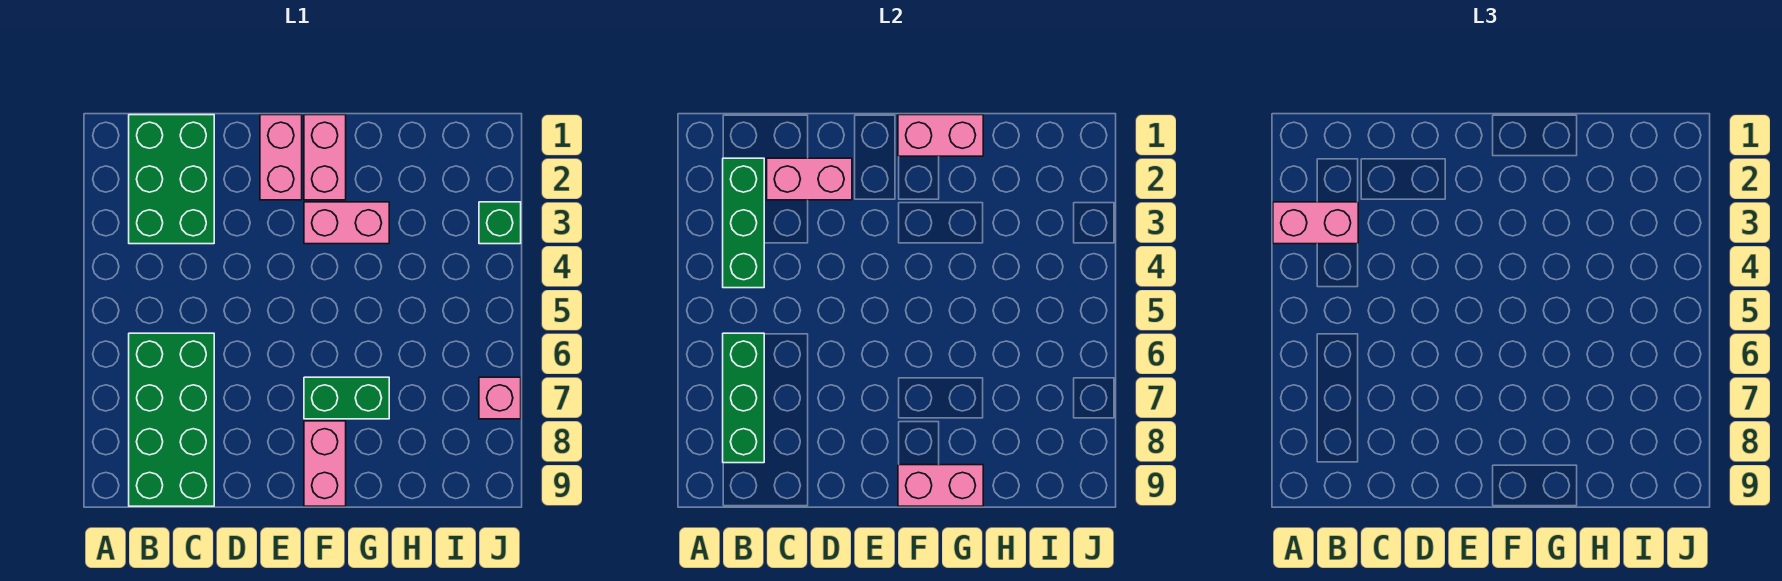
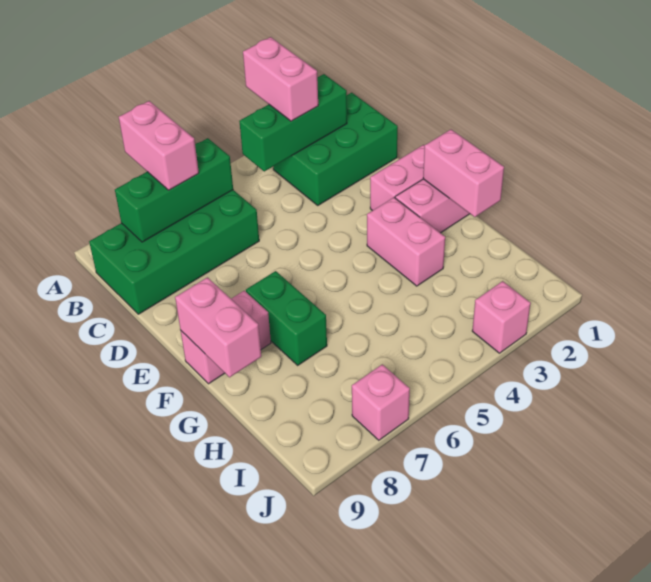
pink 1x2 brick [767,158,852,200] -> pink 1x2 brick moved to [119,101,199,190]
green 1x1 brick [479,202,521,244] -> pink 1x1 brick [472,281,531,353]

